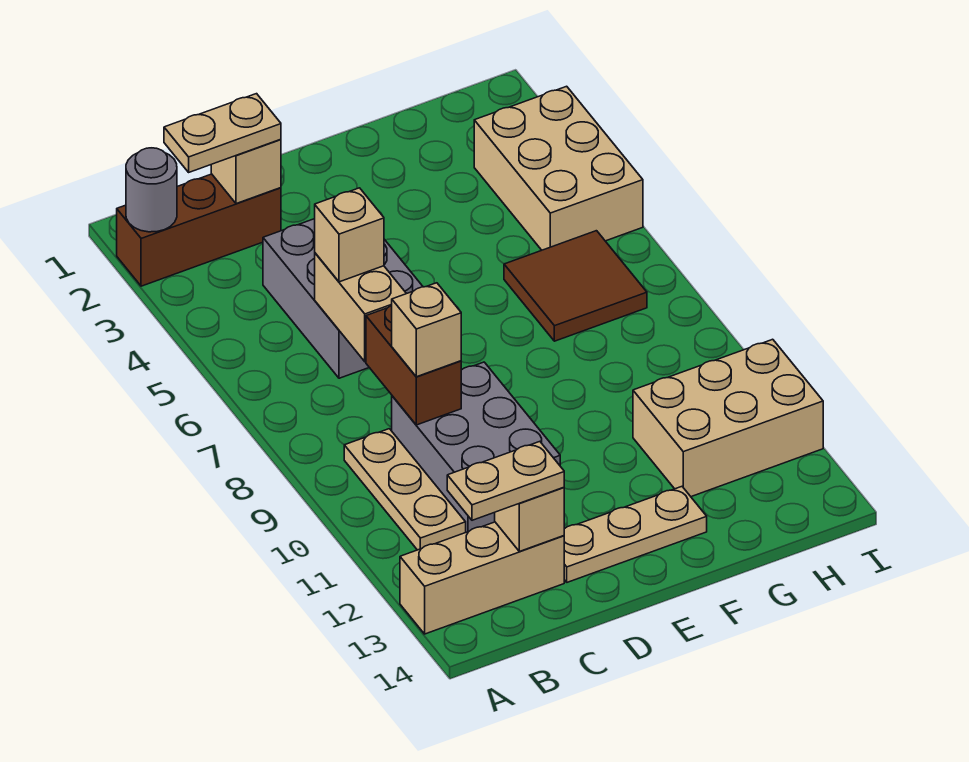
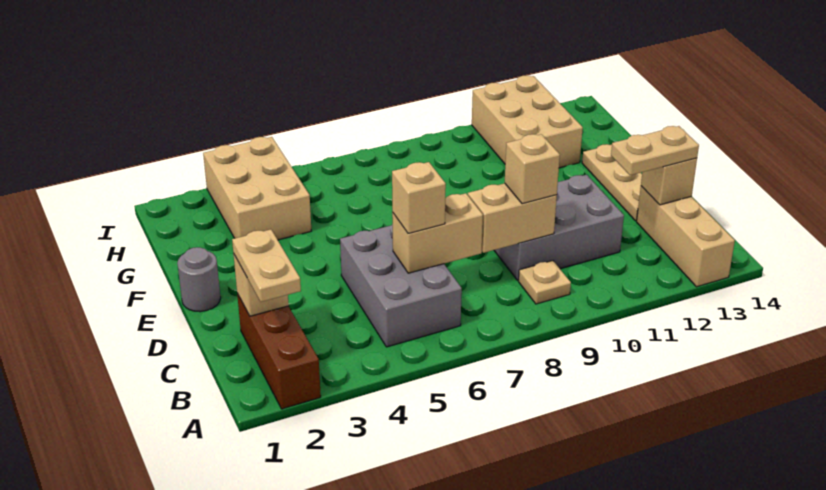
grey 1x1 round brick [126,148,177,232] -> grey 1x1 round brick moved to [177,247,221,312]
tan 1x3 plate [344,429,466,550] -> tan 1x1 plate [519,261,571,304]
tan 1x2 plate [447,442,564,520] -> tan 1x2 plate turned to [611,126,699,175]
grey 2x3 brick [263,219,423,378] -> grey 2x3 brick turned to [340,224,462,347]
brown 1x2 brick [366,305,461,425] -> tan 1x2 brick [468,183,557,253]
brown 2x2 tile [504,231,647,341] -> none
tan 2x3 brick [474,86,643,250] -> tan 2x3 brick turned to [203,137,311,240]

